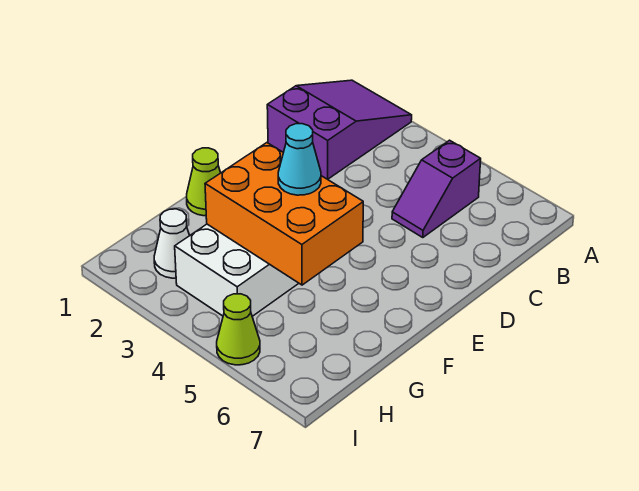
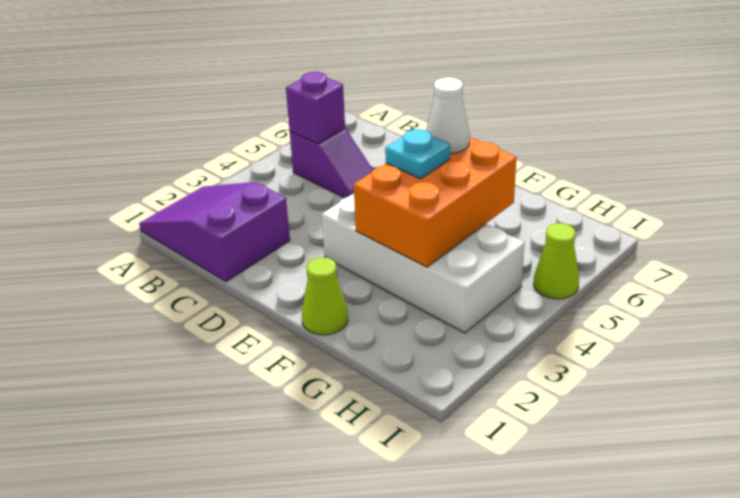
none -> purple 1x1 brick [286,72,345,144]
cyan 1x1 cone [278,124,321,195] -> cyan 1x1 plate [385,129,450,179]
white 1x1 cone [154,209,190,278] -> white 1x1 cone moved to [426,77,470,153]

